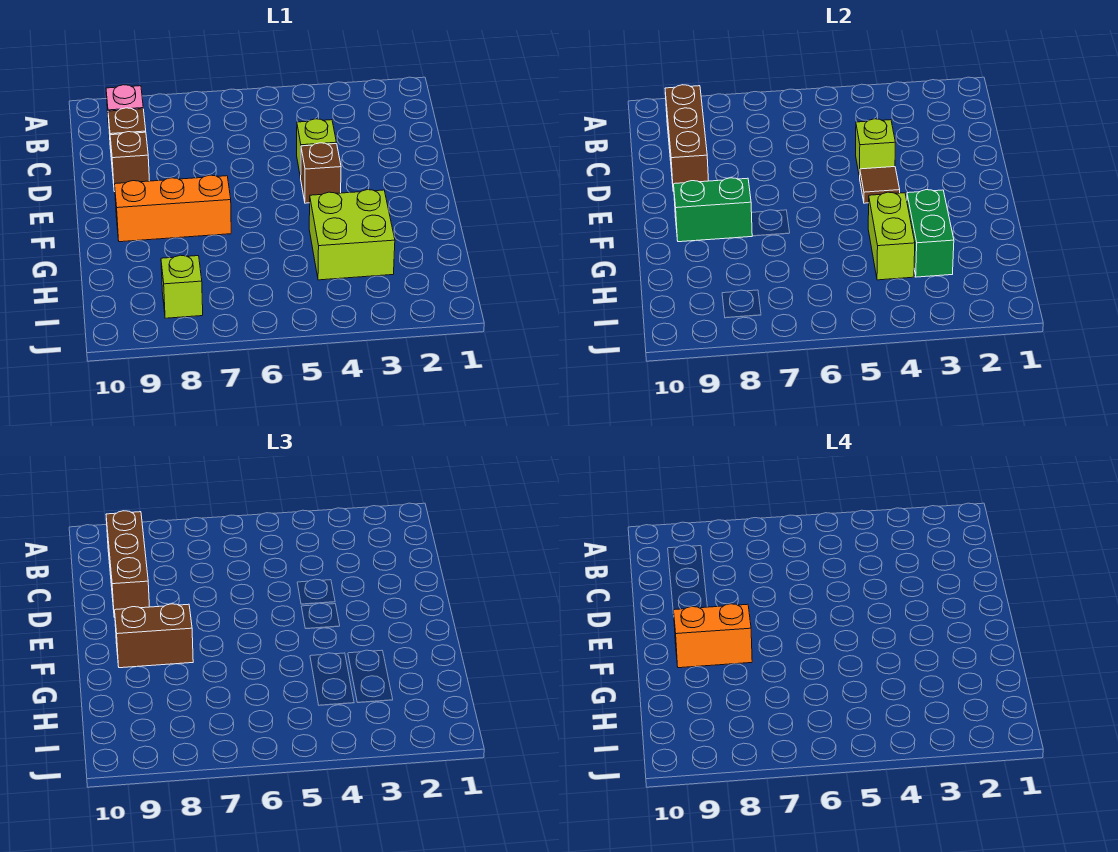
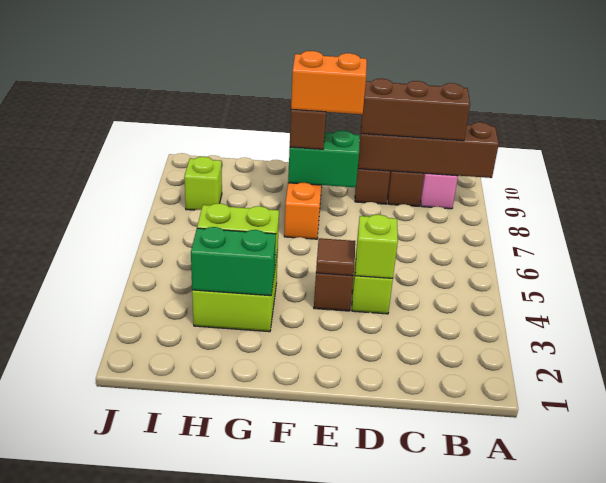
brown 1x3 brick [665,85,708,192] -> brown 1x4 brick [358,120,499,178]
green 1x2 brick [674,178,752,242] -> green 1x2 brick turned to [288,130,360,188]
orange 1x2 brick [674,604,752,668] -> orange 1x2 brick turned to [291,51,367,114]

